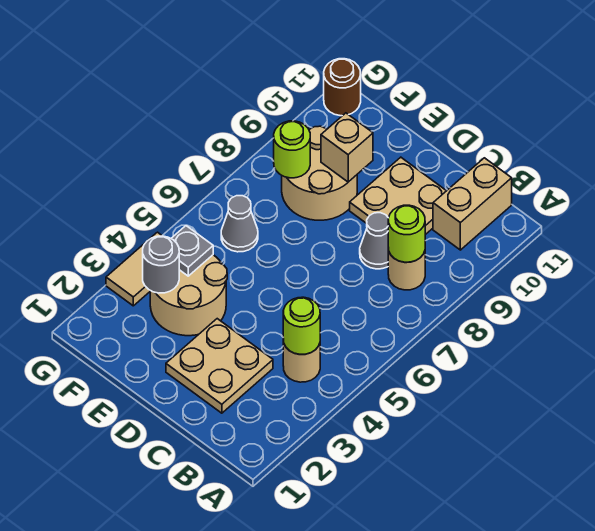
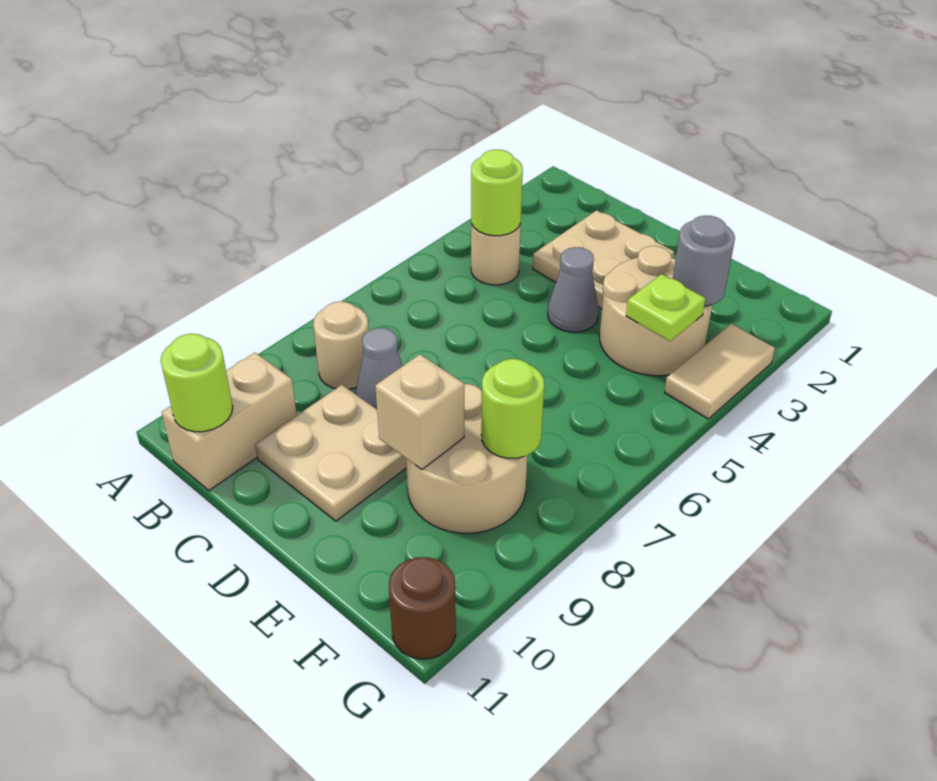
lime 1x1 round brick [388,205,425,262] -> lime 1x1 round brick moved to [161,334,233,432]
grey 1x1 plate [171,226,213,276] -> lime 1x1 plate [626,274,706,341]
grey 1x1 cone [221,196,258,252] -> grey 1x1 cone moved to [548,247,599,332]

